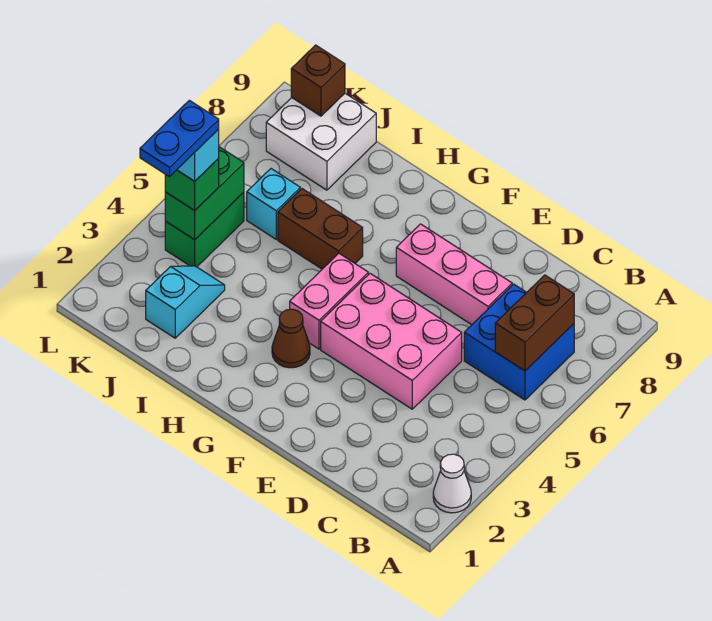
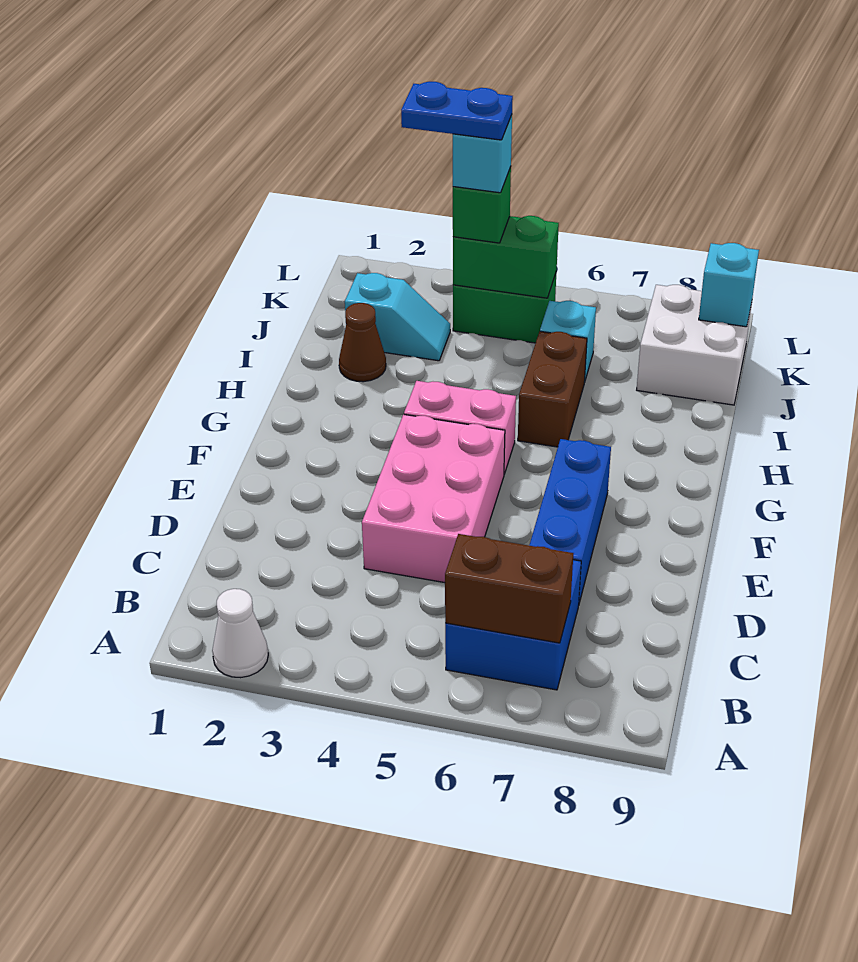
pink 1x3 brick [396,224,512,325] -> blue 1x3 brick [529,439,611,606]
brown 1x1 cone [272,309,310,368] -> brown 1x1 cone moved to [339,303,386,382]
brown 1x1 brick [291,45,345,116] -> cyan 1x1 brick [699,243,759,327]

